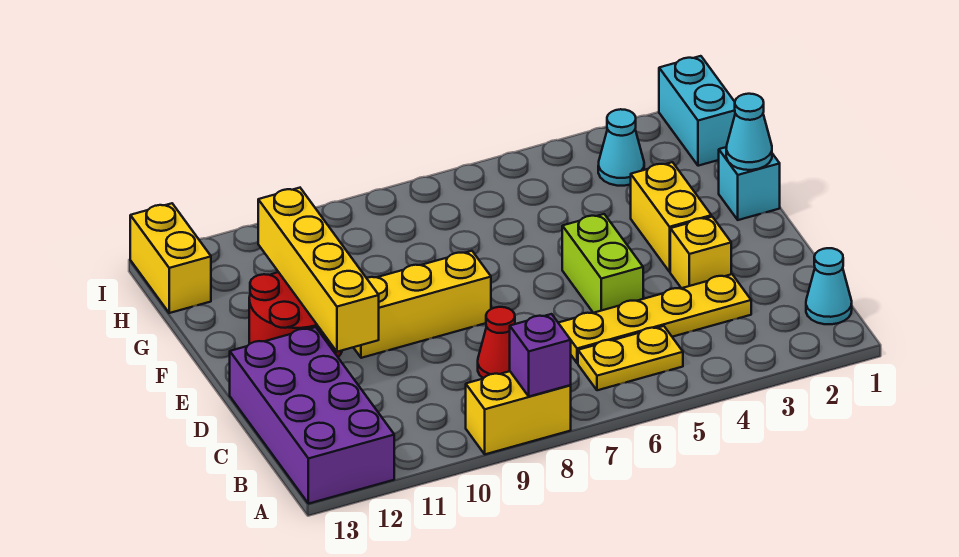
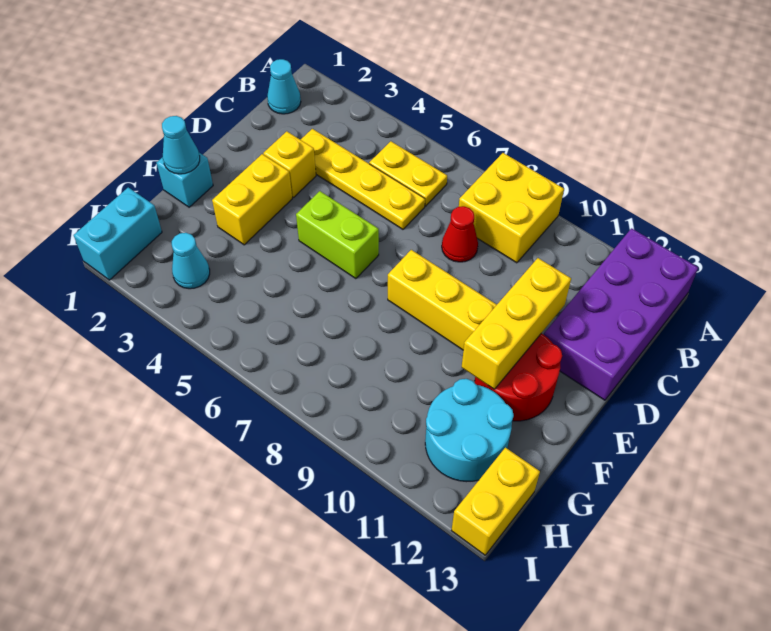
yellow 1x2 brick [466,371,571,454] -> yellow 2x2 brick [459,153,564,263]
purple 1x1 brick [510,314,571,396] -> none
lime 1x2 brick [562,214,643,313] -> lime 1x2 brick turned to [296,191,379,279]
yellow 1x4 brick [258,188,379,352] -> yellow 1x3 brick [462,258,571,389]
none -> cyan 2x2 round brick [425,379,514,482]

